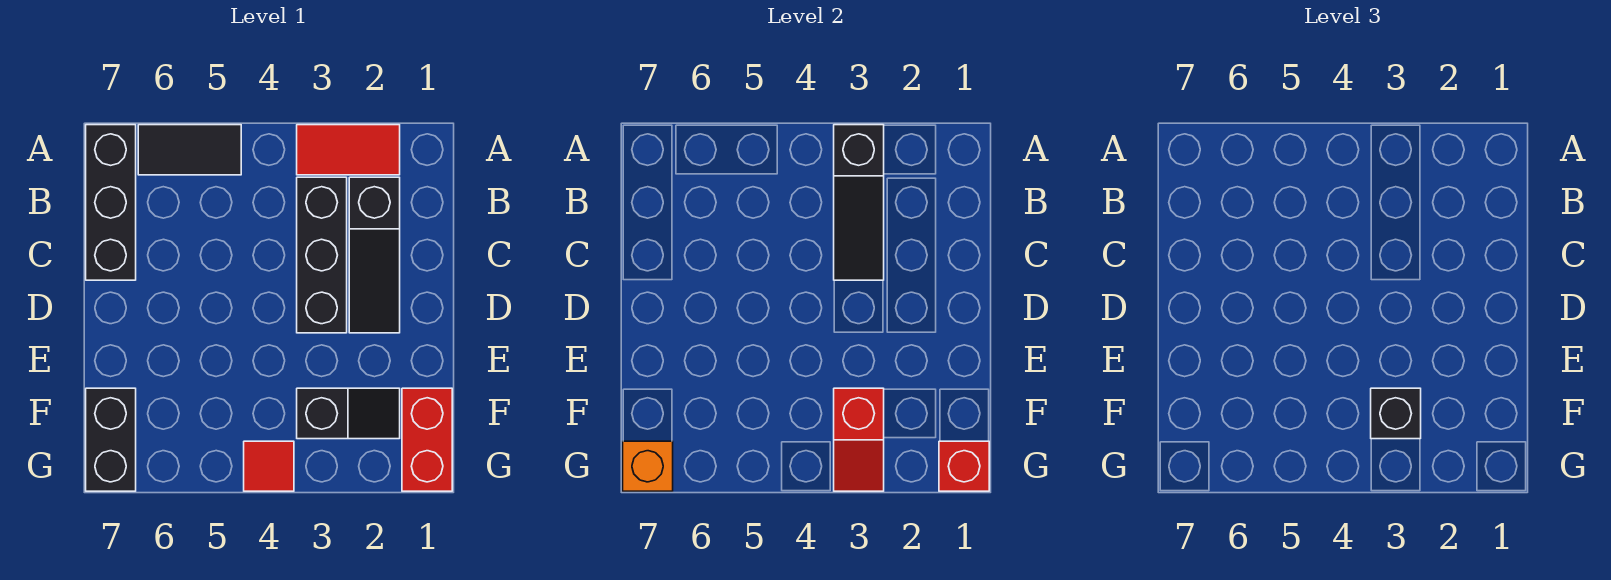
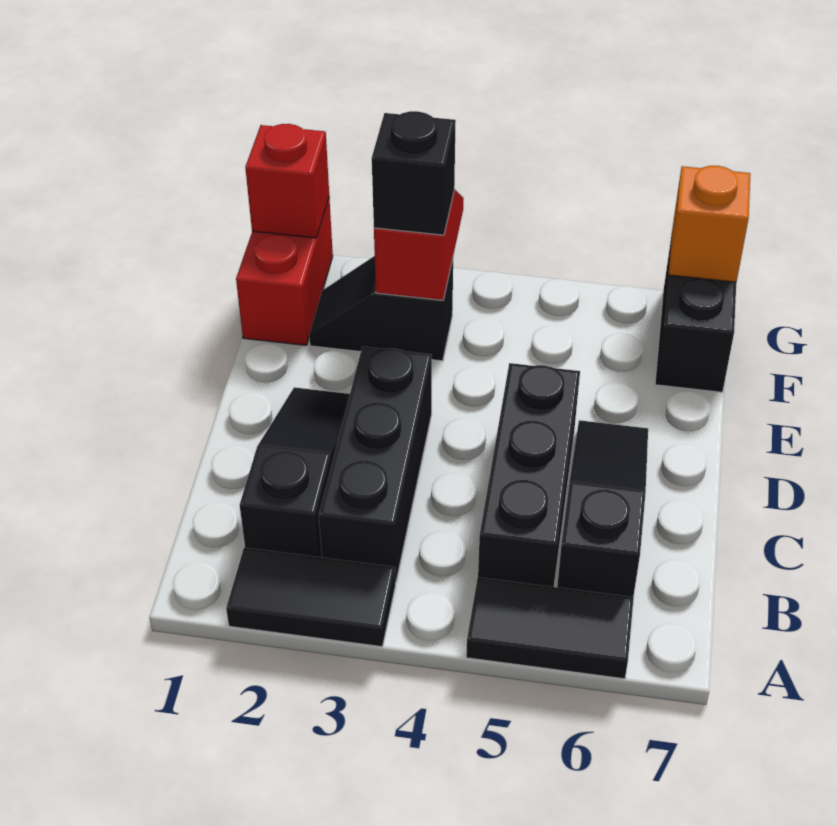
red 1x2 tile [297,125,400,175] -> black 1x2 tile [226,548,395,647]
black 1x3 slope [834,125,884,280] -> black 1x3 slope moved to [557,420,648,597]
black 1x3 brick [86,125,136,280] -> black 1x3 brick moved to [478,363,580,587]
red 1x1 tile [244,441,294,491] -> none

